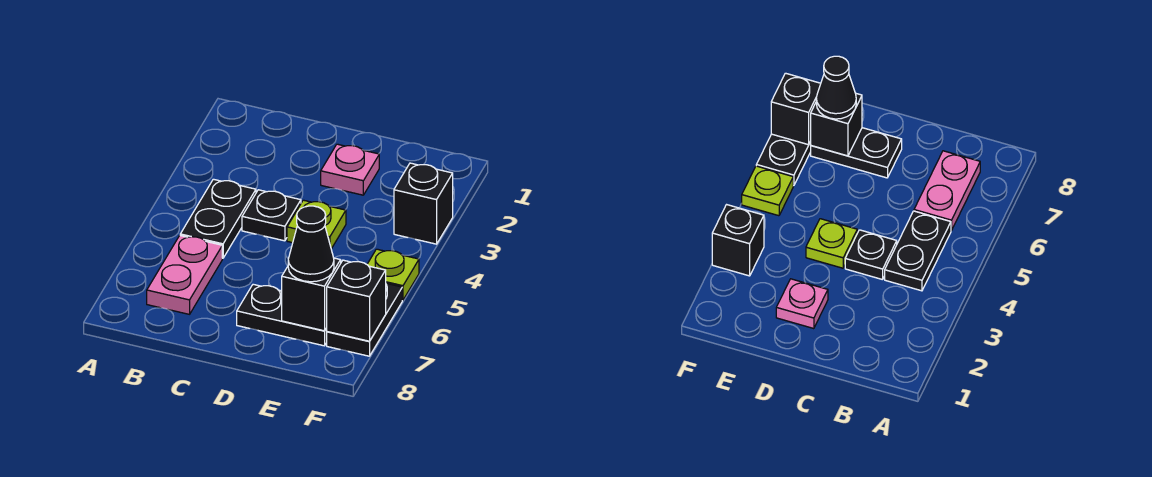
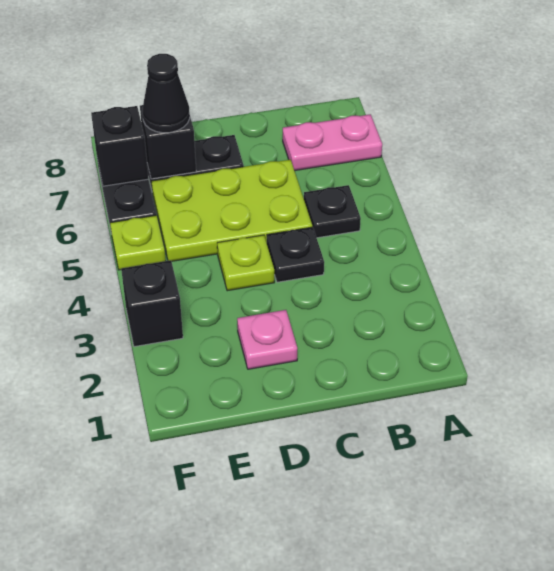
black 1x2 plate [180,179,256,258] -> black 1x1 plate [304,185,361,238]
pink 1x2 plate [147,236,222,314] -> pink 1x2 plate turned to [283,114,382,171]
none -> lime 2x3 plate [151,160,312,261]

